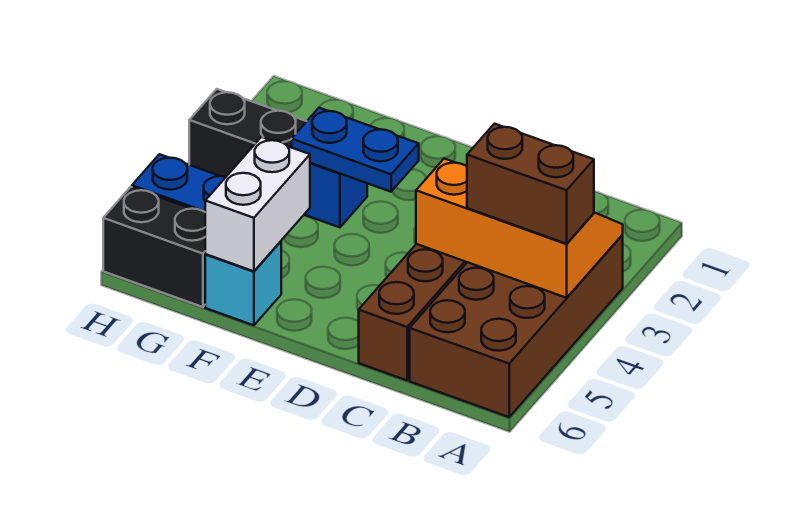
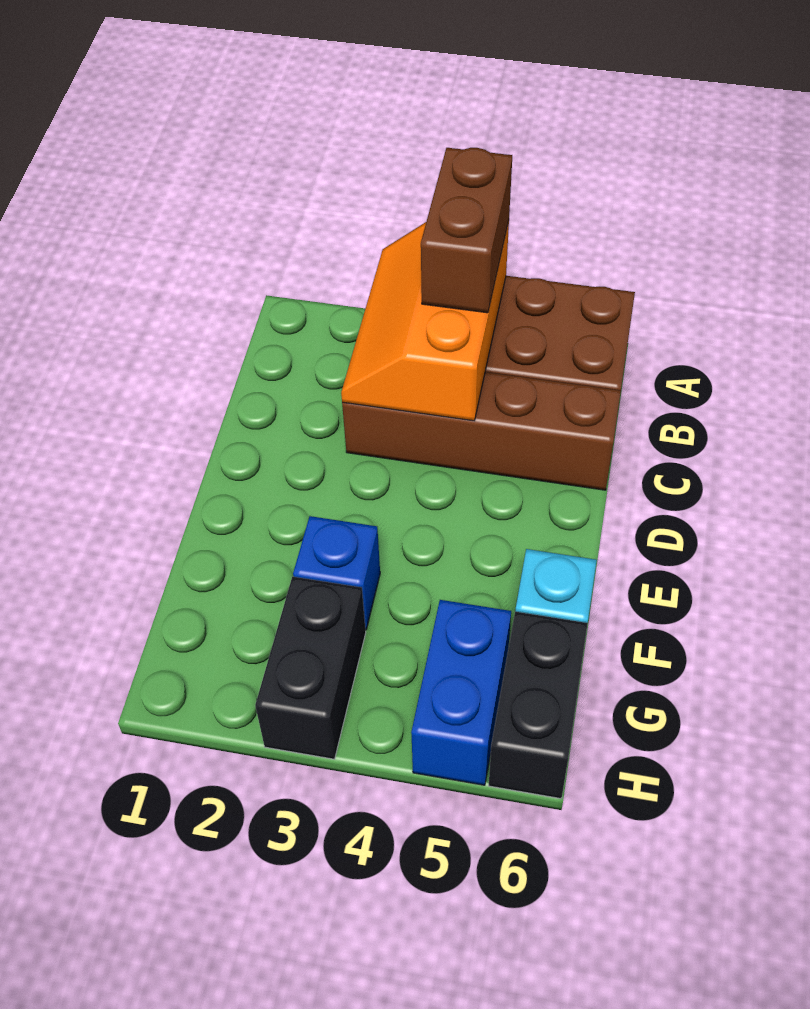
blue 1x2 plate [292,108,419,192] -> none
white 1x2 brick [205,137,310,271] -> none

